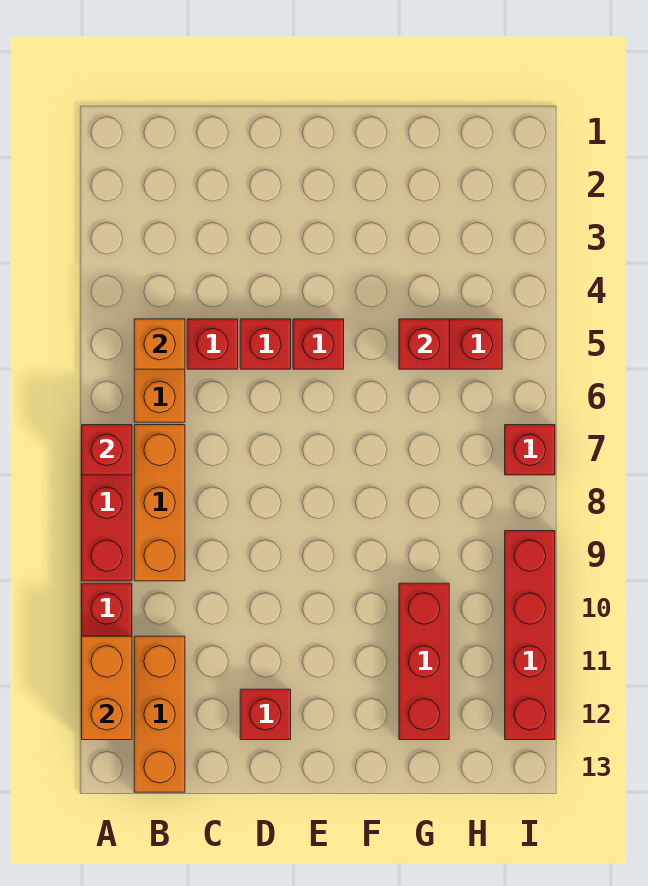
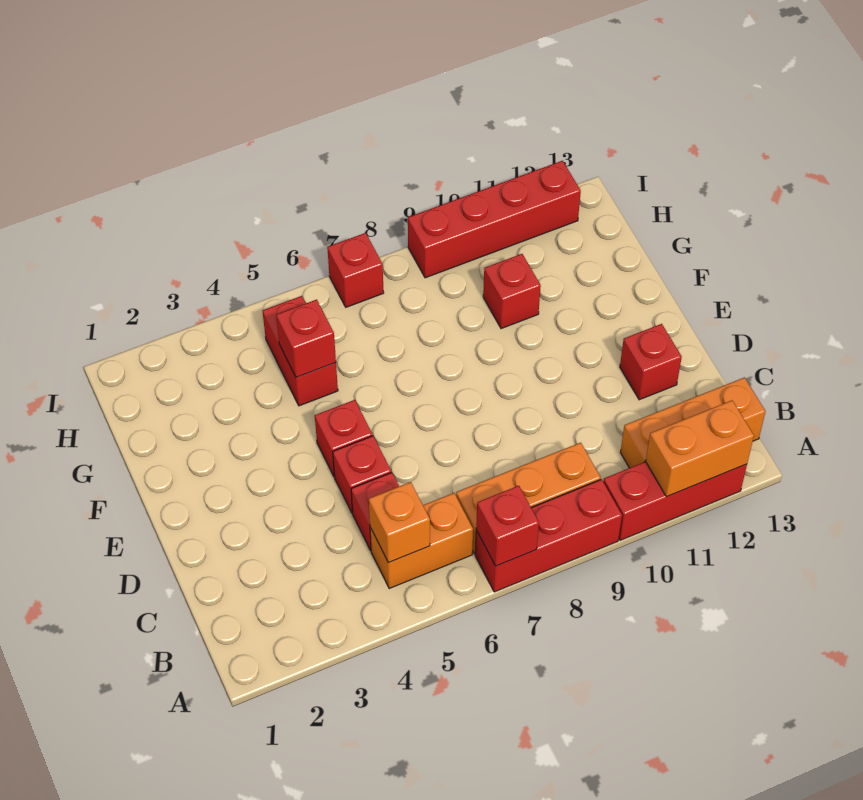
red 1x3 brick [399,583,449,740] -> red 1x1 brick [483,254,541,329]

